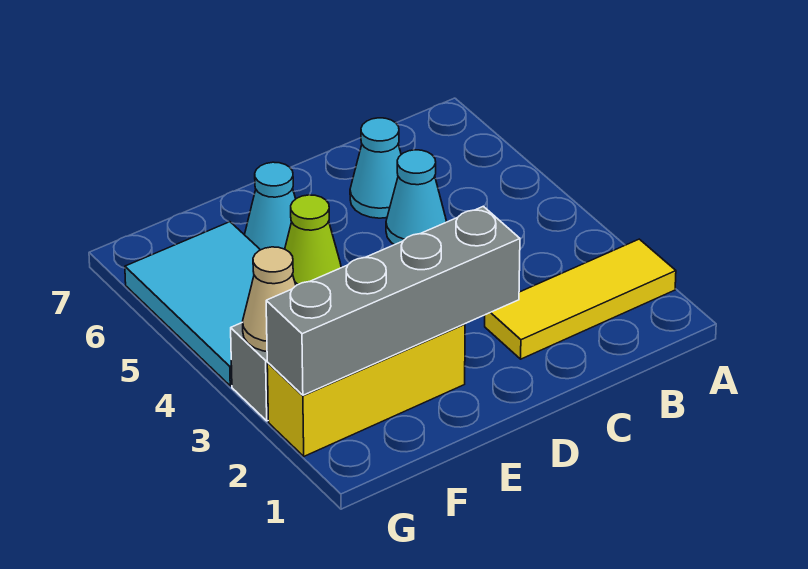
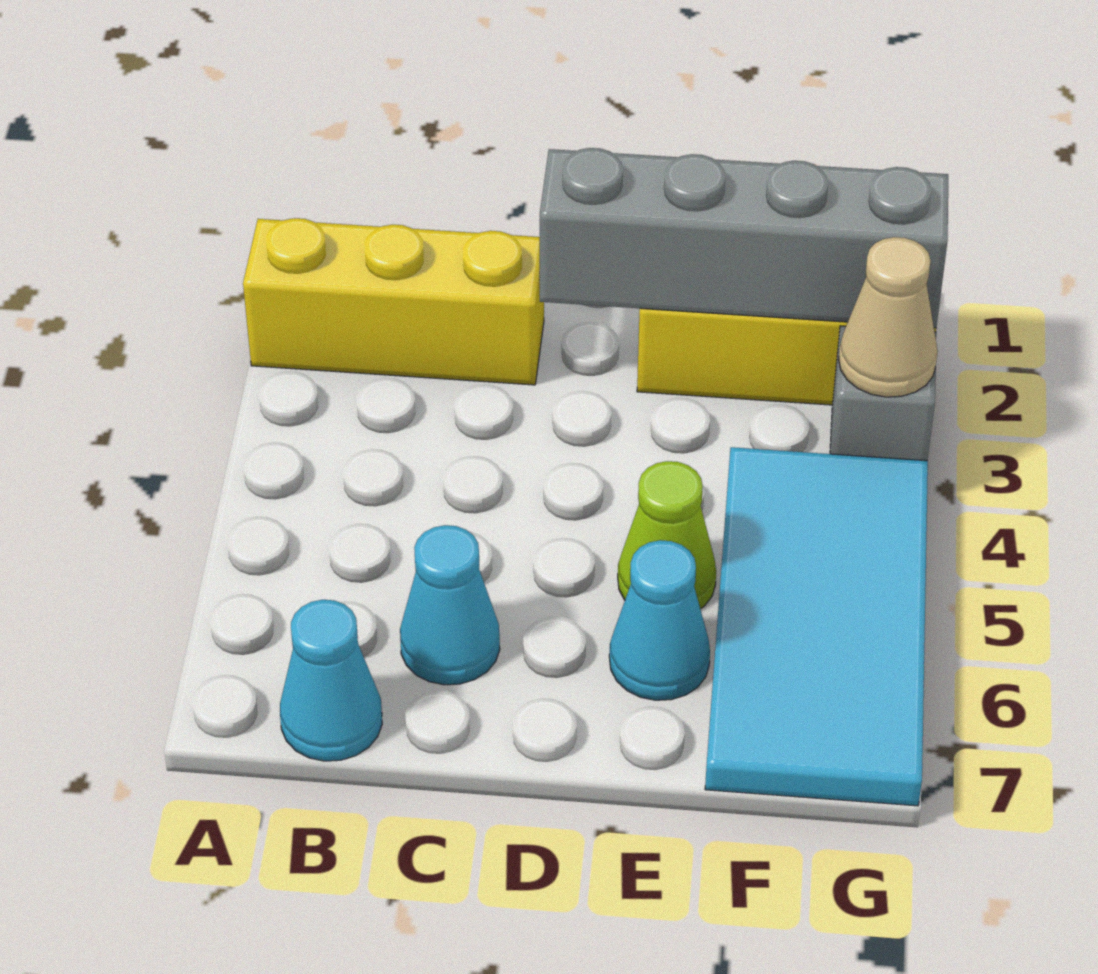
yellow 1x3 tile [485,239,676,359] -> yellow 1x3 brick [243,218,544,385]
cyan 1x1 cone [386,150,446,245] -> cyan 1x1 cone moved to [280,600,382,761]
cyan 2x3 tile [125,222,298,386] -> cyan 2x4 tile [705,447,928,806]

